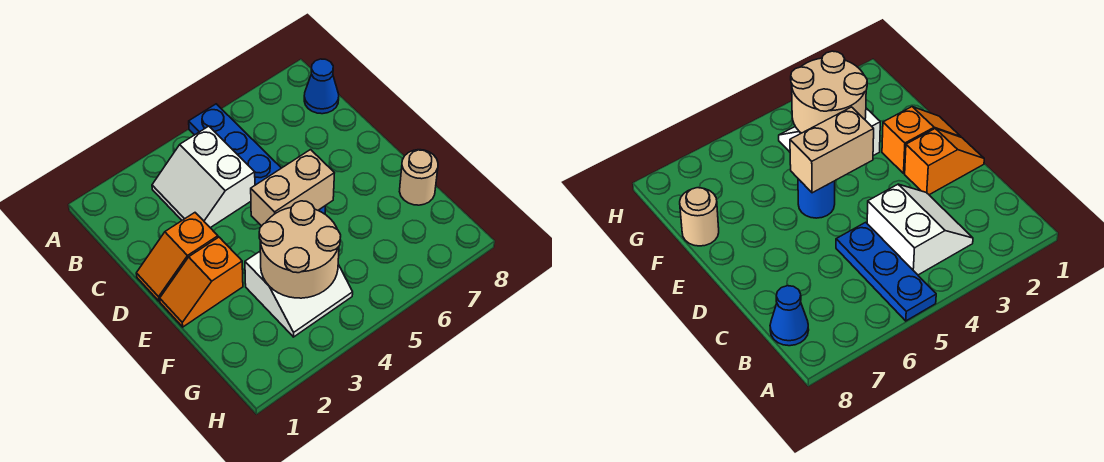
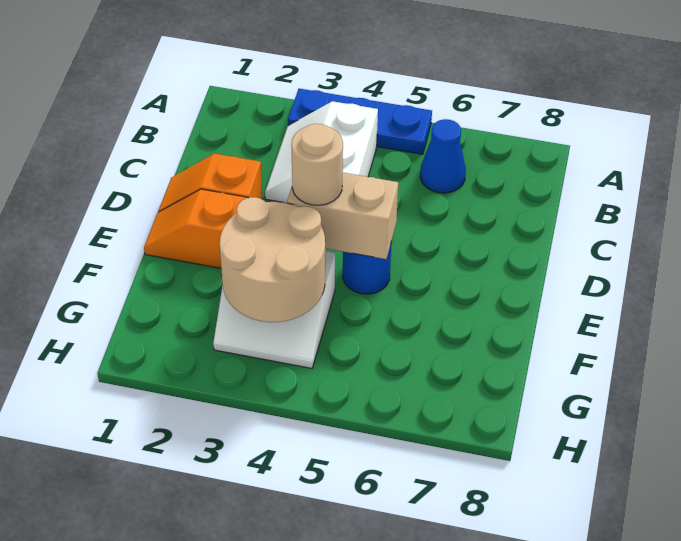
blue 1x3 plate [189,104,281,185] -> blue 1x3 plate turned to [288,89,432,154]
blue 1x1 cone [304,59,339,114] -> blue 1x1 cone moved to [420,119,466,193]
tan 1x1 round brick [400,150,438,205] -> tan 1x1 round brick moved to [291,124,343,205]

